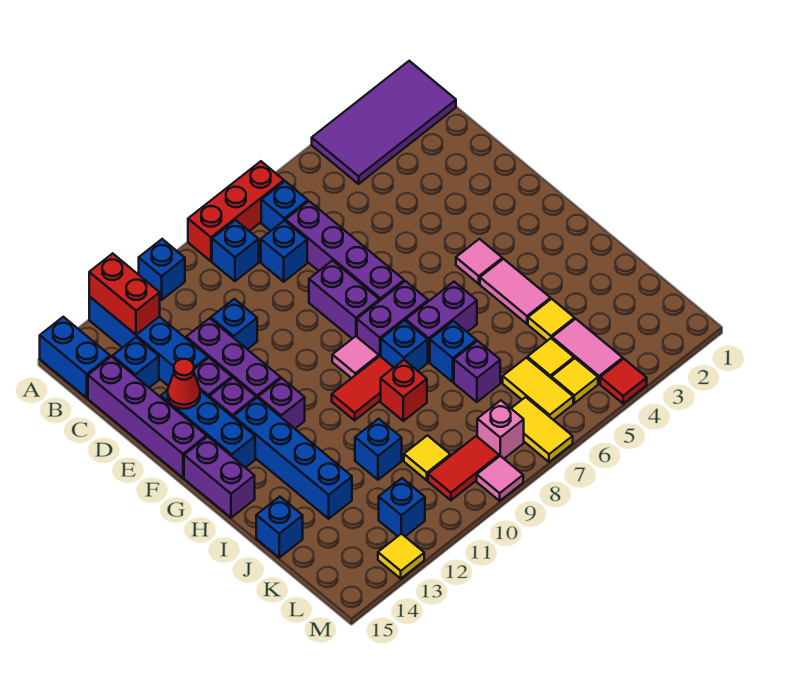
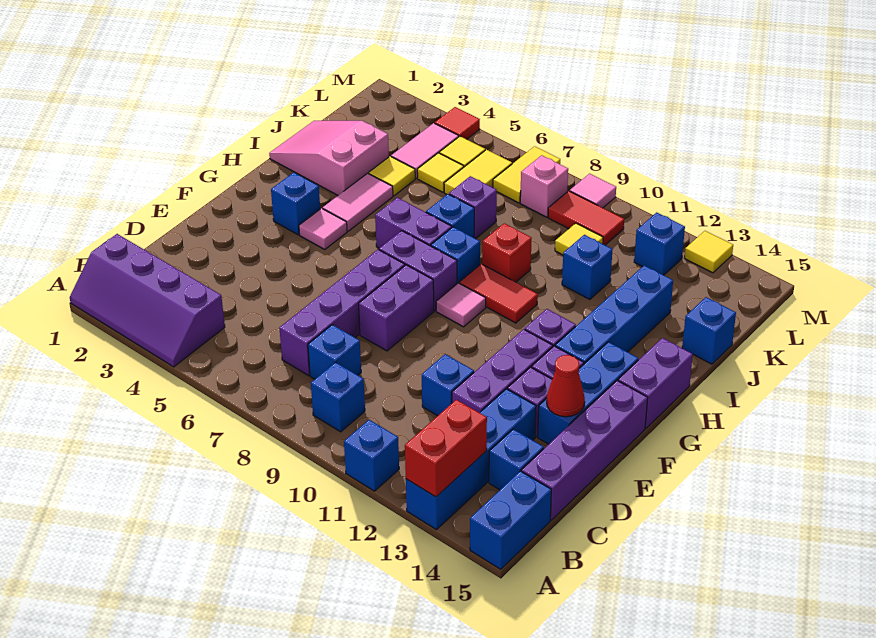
purple 2x4 tile [312,61,456,184] -> purple 2x4 slope [70,234,225,367]
red 1x3 brick [188,161,284,261] -> none
blue 1x1 brick [261,181,308,231] -> blue 1x1 brick moved to [271,172,320,235]
none -> pink 2x3 slope [269,121,389,195]

